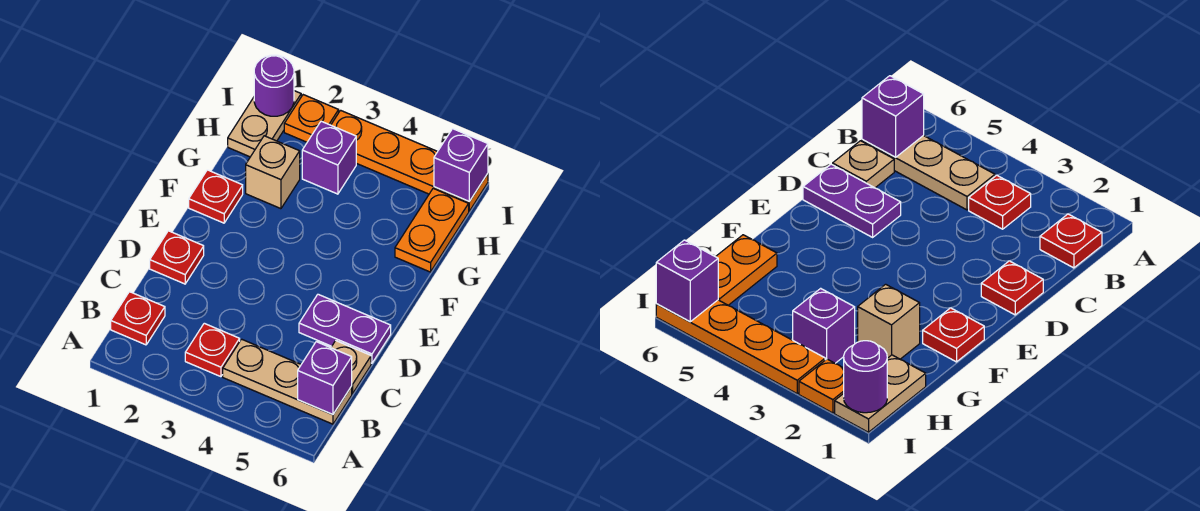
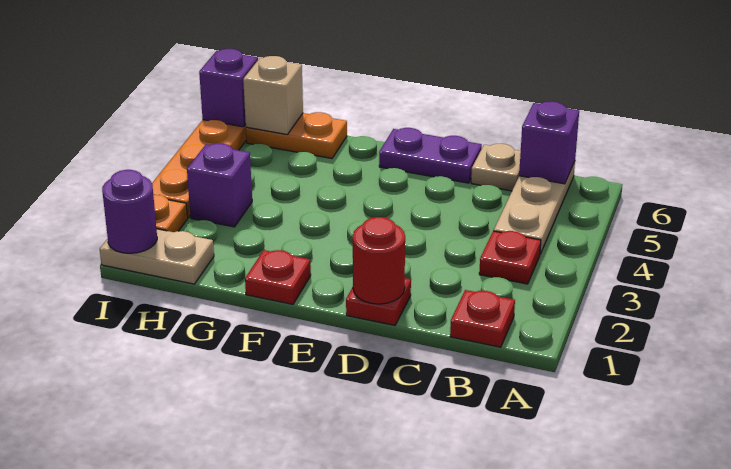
none -> red 1x1 round brick [353,217,405,304]
purple 1x2 plate [299,294,391,363] -> purple 1x2 plate turned to [379,128,482,183]
tan 1x1 brick [246,136,300,209] -> tan 1x1 brick moved to [243,56,303,134]

